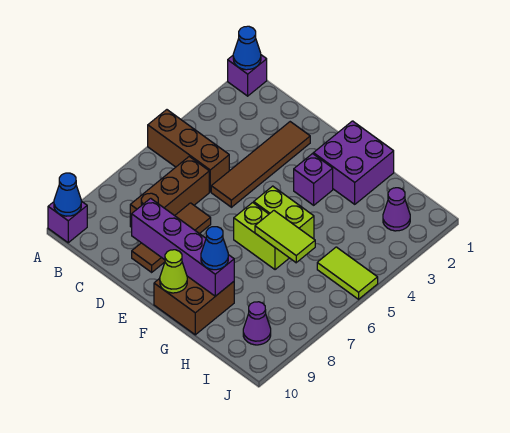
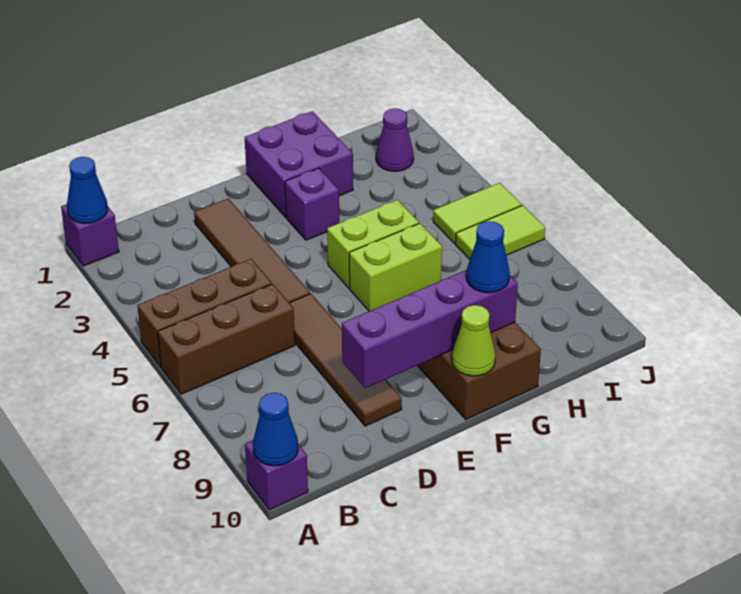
brown 1x3 brick [130,157,209,227] -> brown 1x3 brick turned to [158,284,295,394]
brown 1x3 tile [132,203,211,272] -> brown 1x4 tile [289,294,402,426]
lime 1x2 tile [255,211,315,263] -> lime 1x2 tile moved to [456,205,545,259]
purple 1x1 cone [243,302,271,345] -> none

